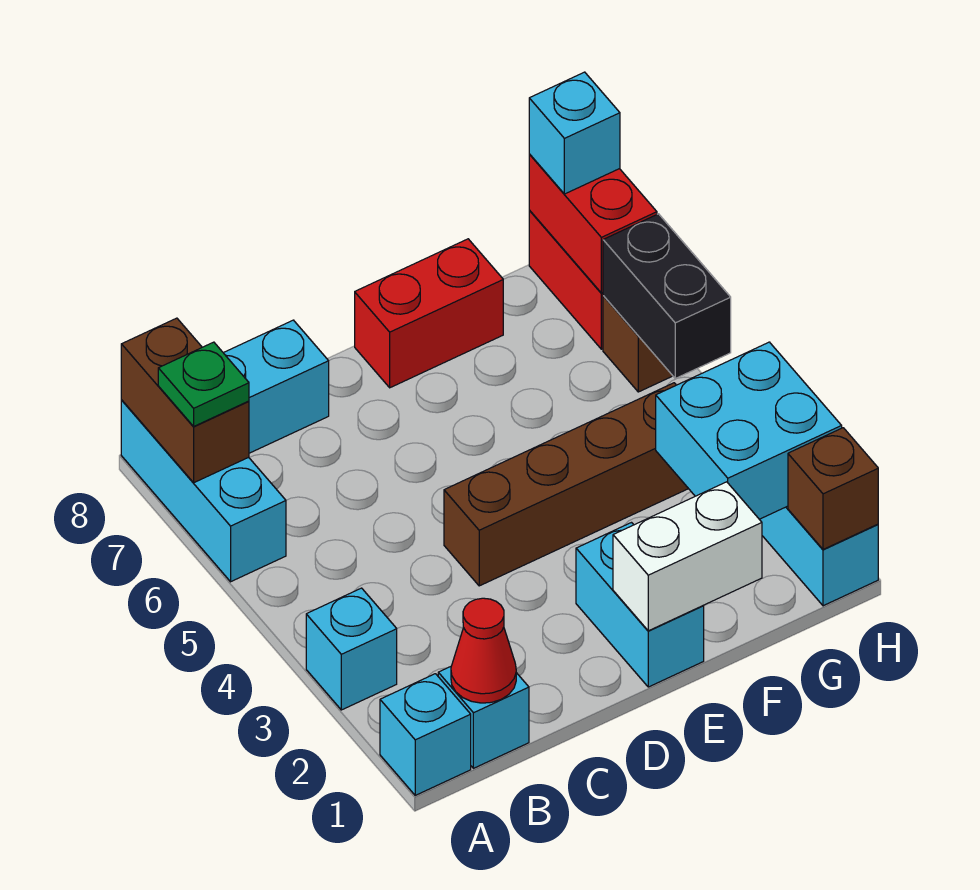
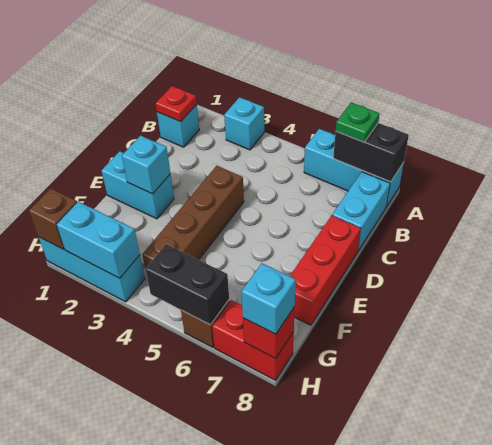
cyan 1x1 brick [380,674,471,795] -> cyan 1x1 brick moved to [122,136,170,194]
brown 1x2 brick [121,318,249,483] -> black 1x2 brick [333,123,409,182]
red 1x1 cone [451,598,516,703] -> red 1x1 plate [156,86,197,122]
white 1x2 brick [613,482,762,631] -> none
red 1x2 brick [355,239,503,388] -> red 1x3 brick [290,215,361,325]
cyan 2x2 brick [656,342,842,519] -> cyan 1x2 brick [57,202,140,278]
red 1x2 brick [529,154,657,293] -> red 1x1 brick [243,307,295,358]

